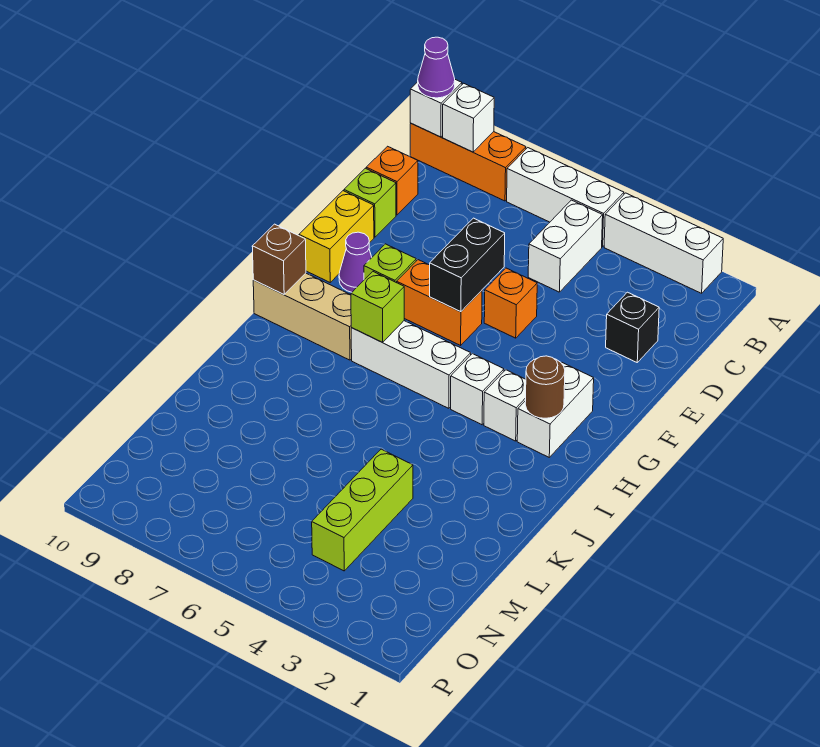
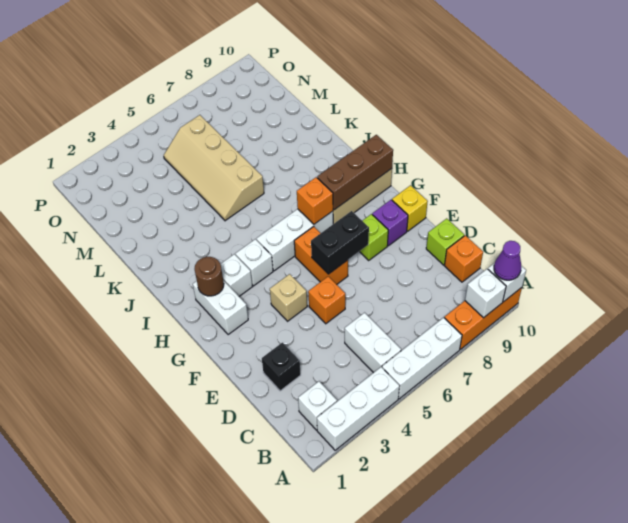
none -> white 1x1 brick [298,381,337,430]
black 1x2 brick [430,218,505,312] -> black 1x2 brick turned to [311,211,369,274]
yellow 1x2 brick [299,191,374,282] -> yellow 1x1 brick [392,185,428,231]
none -> tan 1x1 brick [270,274,307,321]
orange 1x2 brick [397,260,482,345] -> orange 1x2 brick turned to [294,227,348,284]
purple 1x1 cone [339,232,372,292] -> purple 1x1 brick [372,200,408,246]
lime 1x1 brick [351,272,404,342] -> orange 1x1 brick [297,177,333,224]
brown 1x1 brick [252,224,306,295] -> brown 1x3 brick [317,135,393,210]
none -> tan 2x4 slope [164,115,264,221]
lime 1x3 brick [312,449,413,571] -> none

